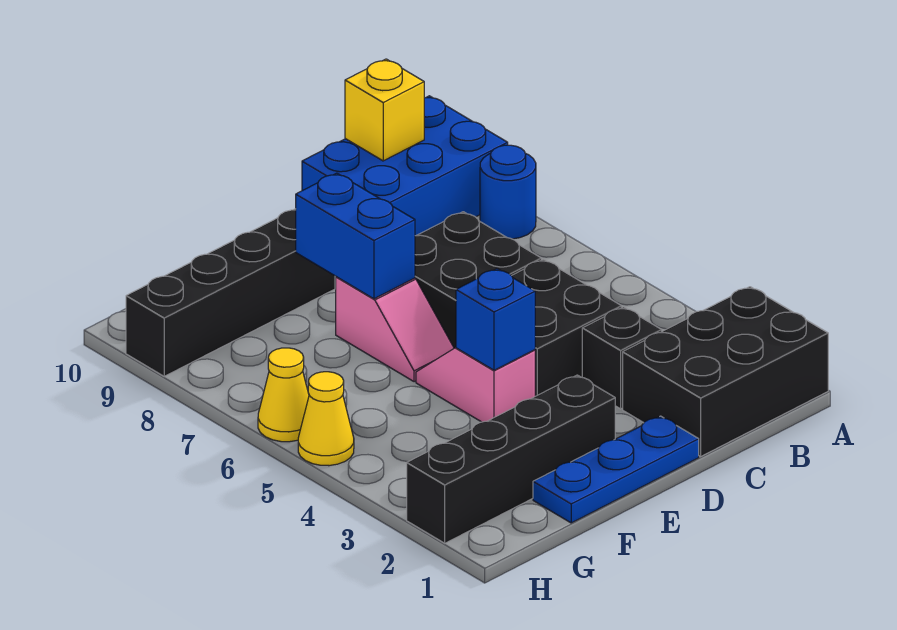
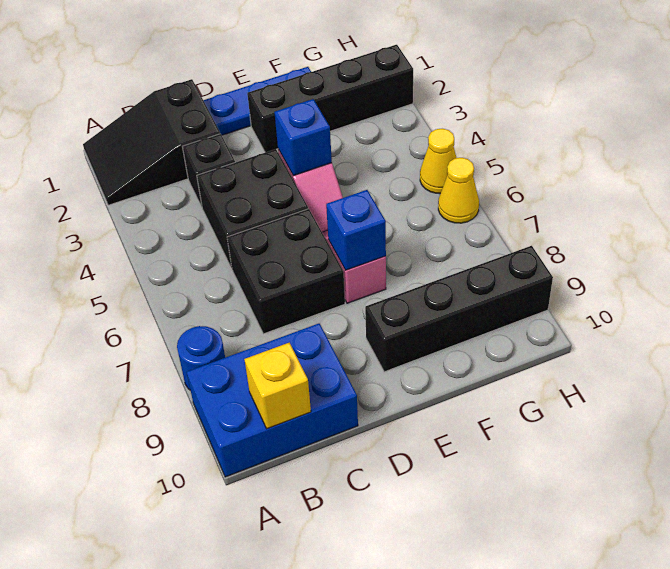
black 2x3 brick [623,287,828,456] -> black 2x3 slope [83,79,220,205]
blue 1x2 brick [296,173,415,299] -> blue 1x1 brick [326,190,386,270]

